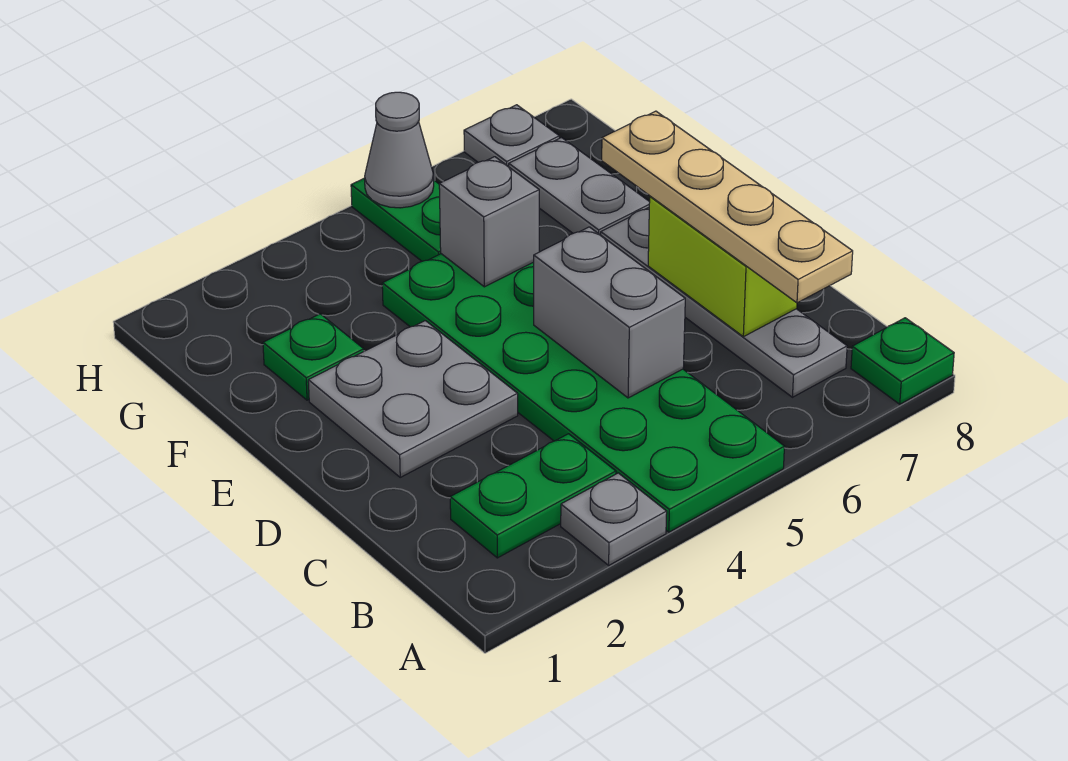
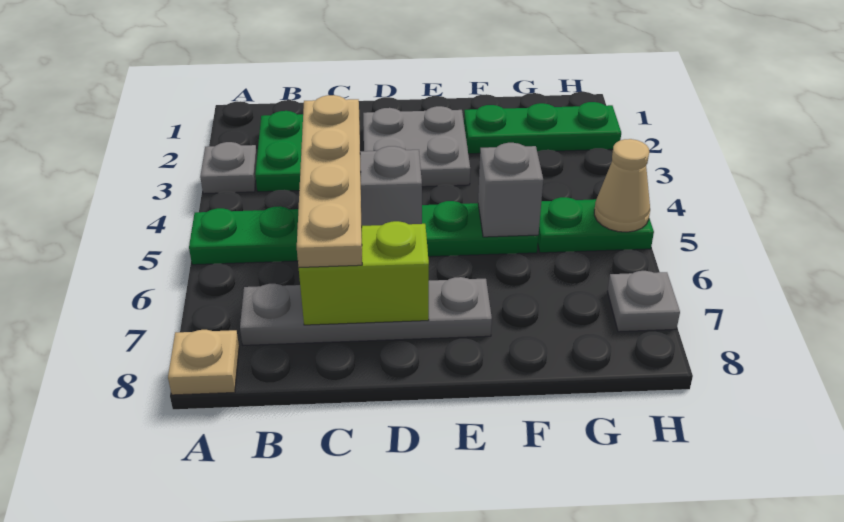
green 2x6 plate [382,254,784,532] -> green 1x6 plate [189,201,538,265]
green 1x1 plate [851,318,954,404] -> tan 1x1 plate [168,330,239,395]
tan 1x4 plate [602,111,853,303] -> tan 1x4 plate turned to [297,95,362,268]
green 1x1 plate [263,314,364,400] -> green 1x3 plate [464,102,621,154]
grey 1x2 plate [509,138,650,235] -> none
grey 1x1 cone [365,92,434,208] -> tan 1x1 cone [594,139,650,232]

